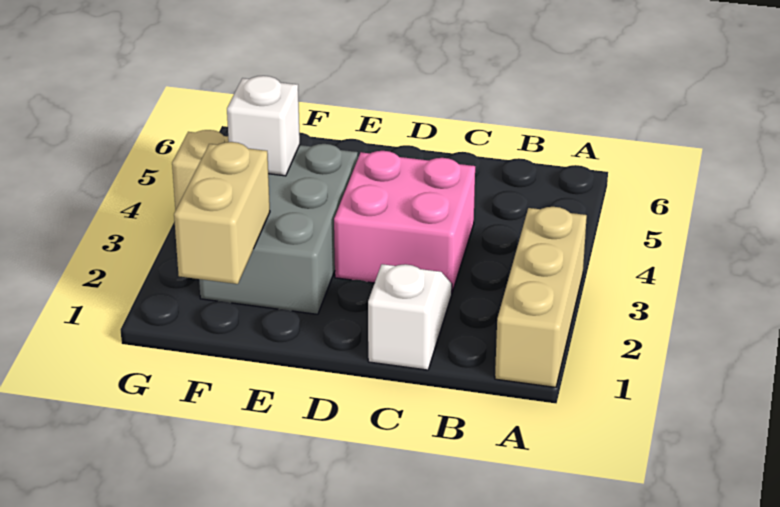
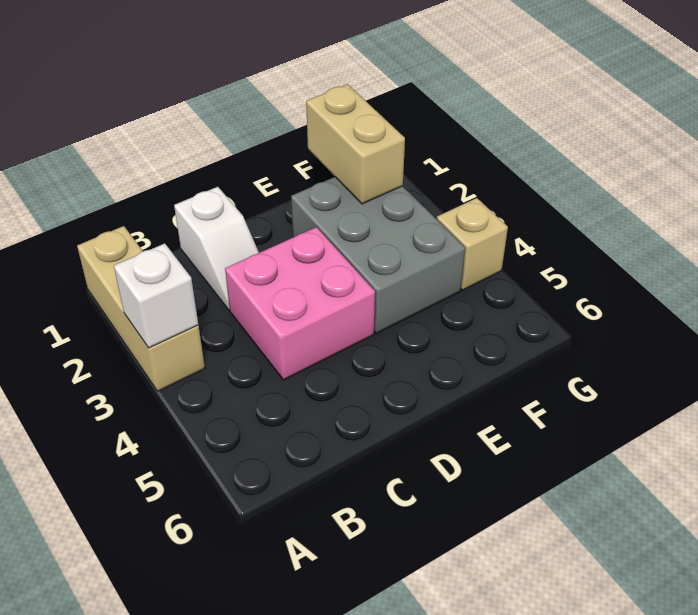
white 1x1 brick [227,76,300,176] -> white 1x1 brick moved to [114,243,198,348]

